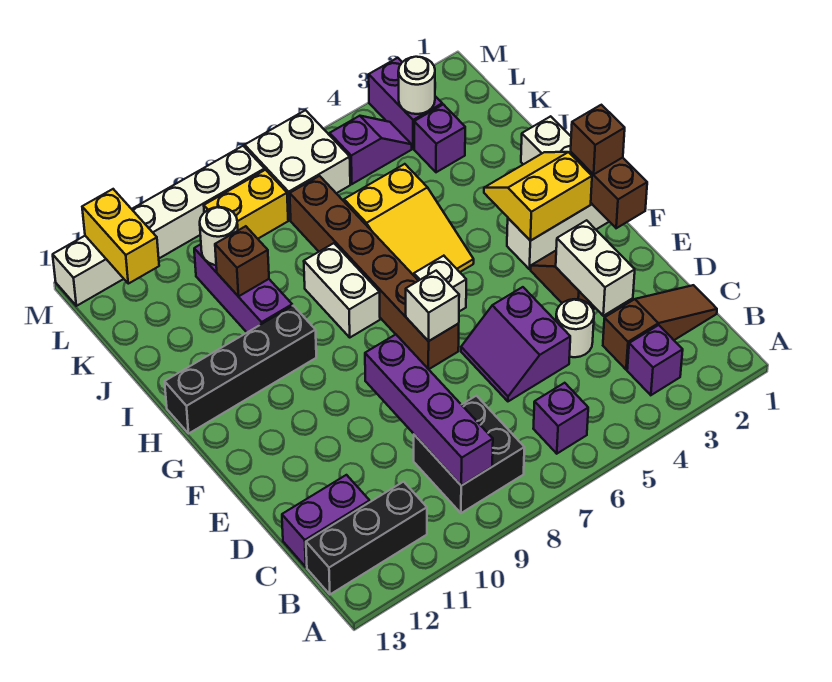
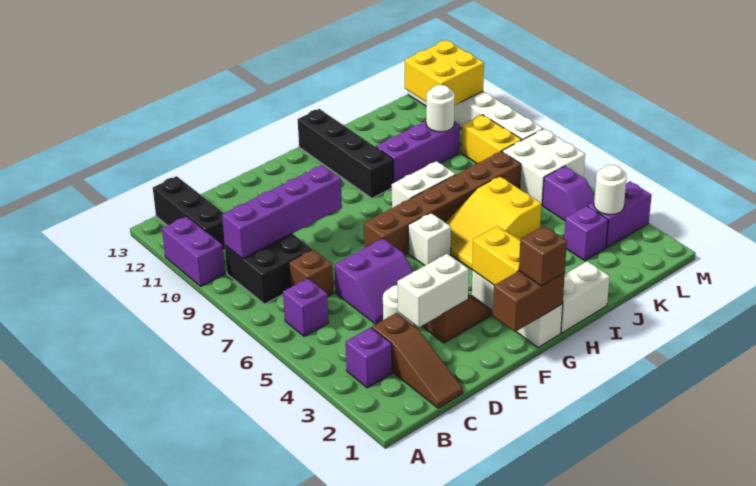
purple 1x2 brick [282,475,370,567] -> purple 1x2 brick moved to [162,216,225,286]
purple 2x2 slope [461,287,570,401] -> purple 2x2 slope turned to [335,238,413,324]
white 1x1 brick [406,271,459,341] -> none
brown 1x1 brick [215,226,269,296] -> brown 1x1 brick moved to [289,250,334,297]
yellow 1x2 brick [82,189,159,284] -> yellow 2x2 brick [405,40,484,105]

